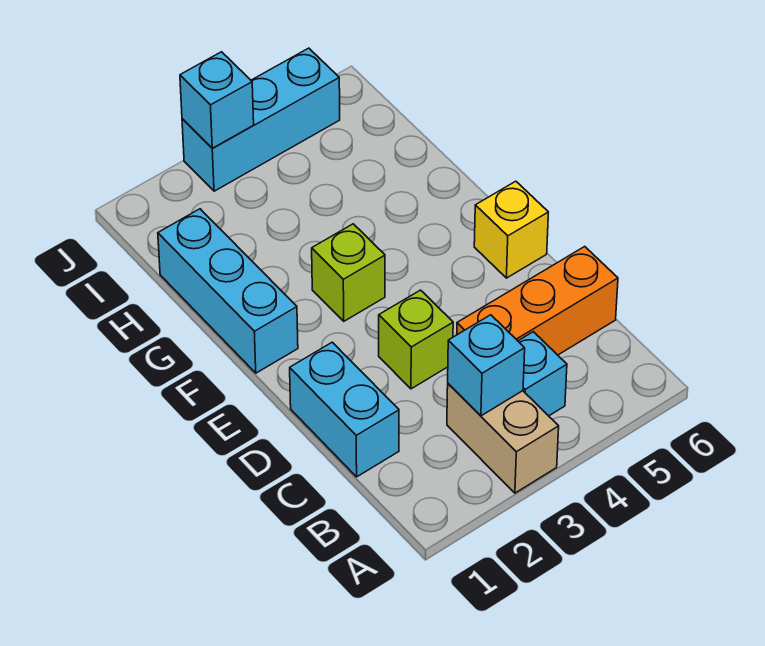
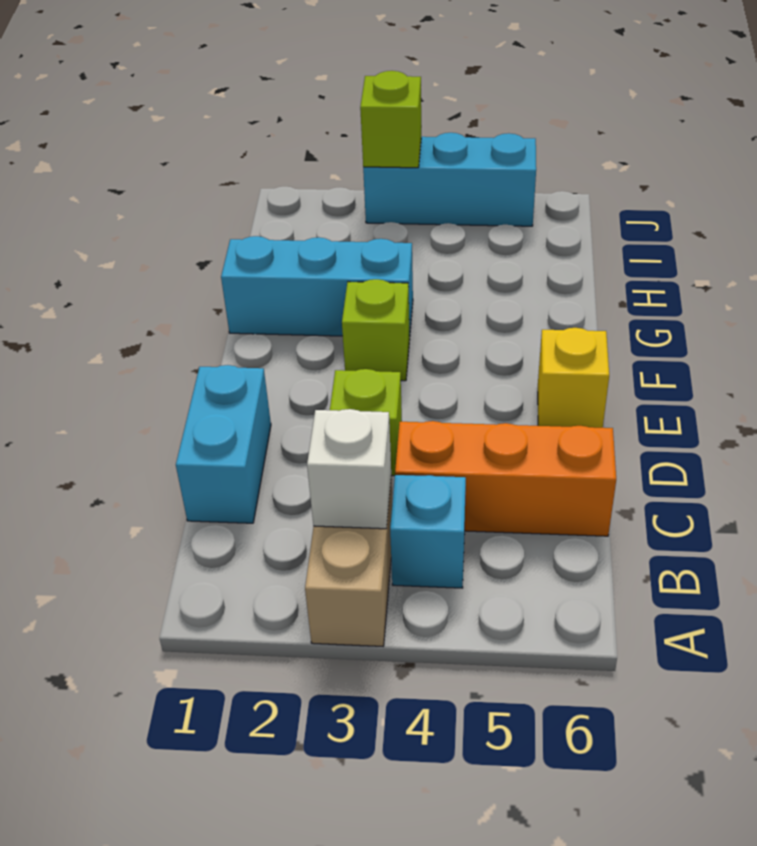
cyan 1x1 brick [448,315,525,416] -> white 1x1 brick [307,409,391,529]
cyan 1x3 brick [158,209,298,373] -> cyan 1x3 brick turned to [221,236,413,336]
cyan 1x1 brick [180,52,254,148] -> lime 1x1 brick [360,71,421,168]

